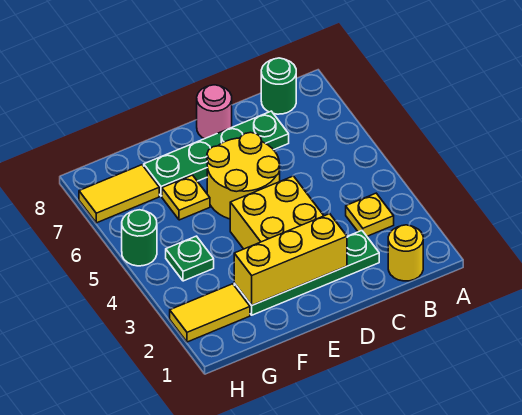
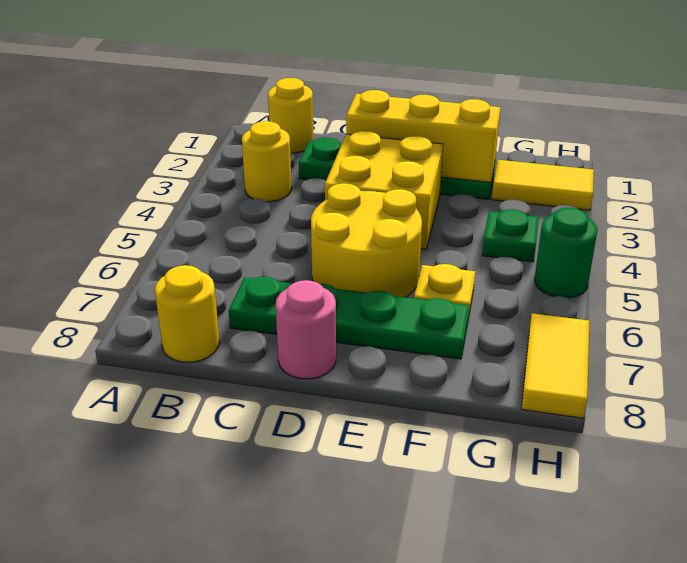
yellow 1x1 plate [346,193,394,236] -> yellow 1x1 round brick [242,121,292,202]
green 1x1 round brick [261,58,296,114] -> yellow 1x1 round brick [155,265,220,362]
yellow 1x2 tile [79,165,159,223] -> yellow 1x2 tile turned to [521,313,589,418]

